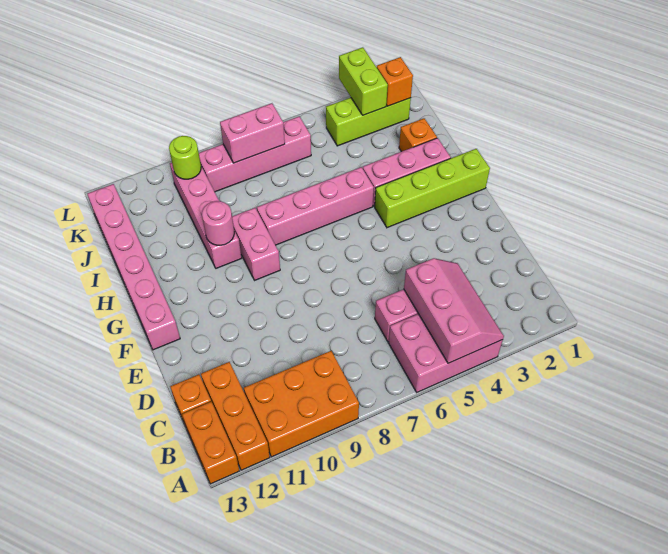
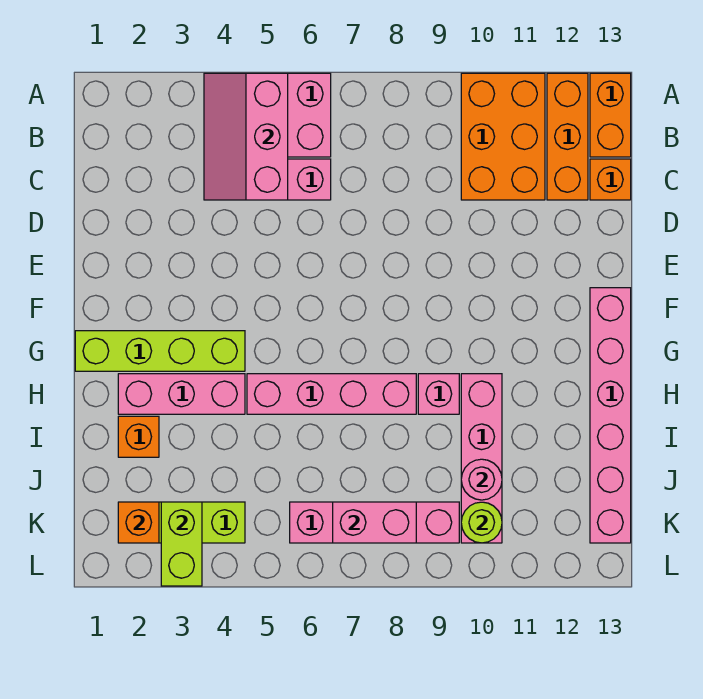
orange 2x3 brick [244,351,359,457] -> orange 2x3 brick turned to [461,73,545,200]
pink 1x2 brick [232,208,280,280] -> pink 1x1 brick [418,374,459,414]
pink 1x1 round brick [202,201,234,245] -> pink 1x1 round brick moved to [461,459,502,500]

